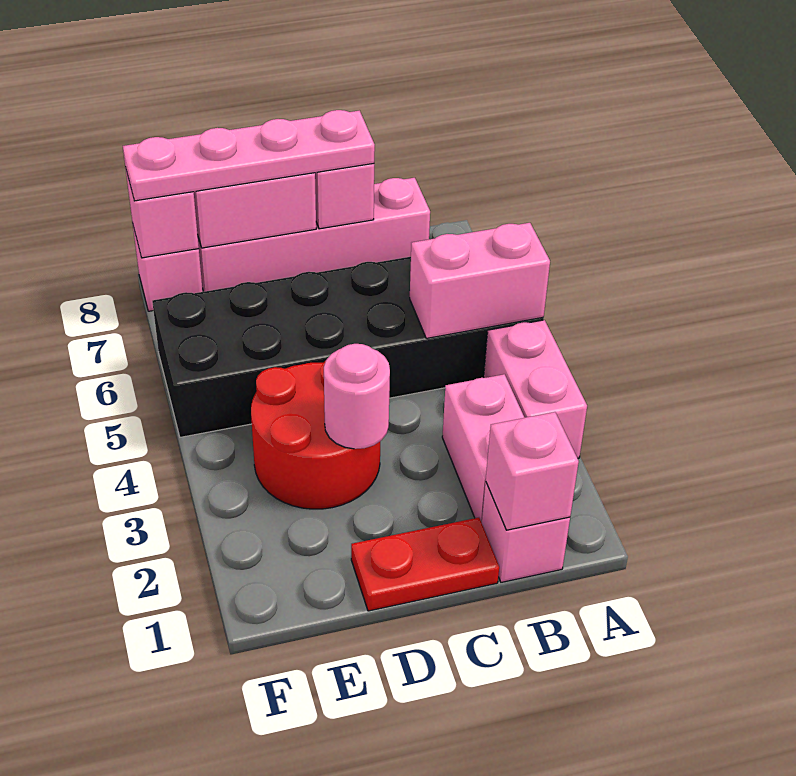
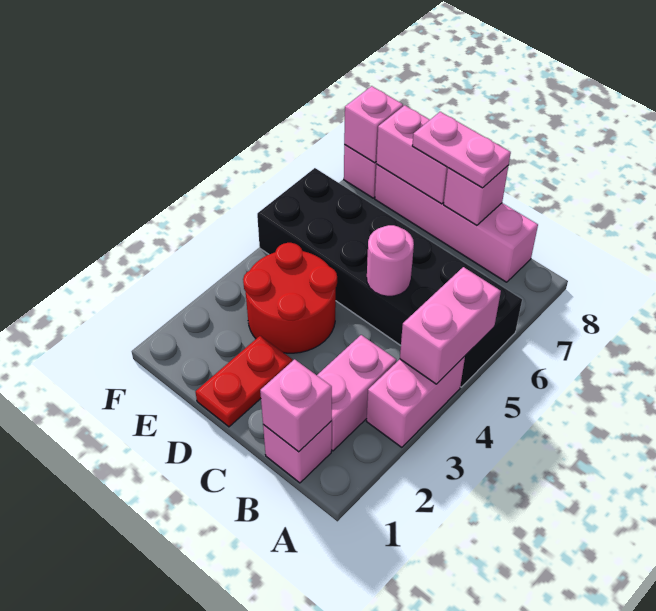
pink 1x2 brick [410,223,550,338] -> pink 1x2 brick turned to [400,267,501,384]
red 1x2 plate [351,518,499,611] -> red 1x2 plate turned to [196,336,292,427]
pink 1x4 plate [123,110,375,201] -> pink 1x2 plate [412,112,511,188]
pink 1x1 round brick [324,344,390,449] -> pink 1x1 round brick moved to [367,225,414,296]

